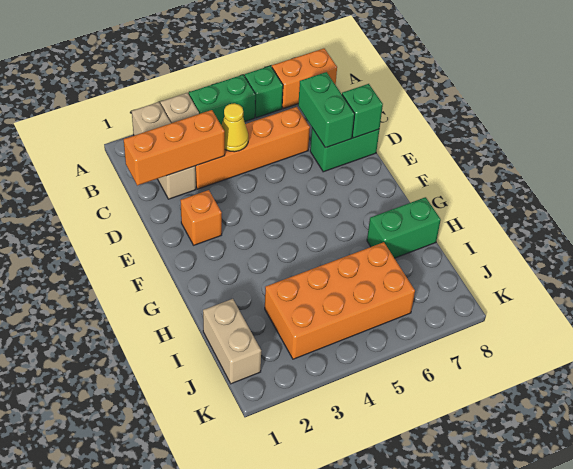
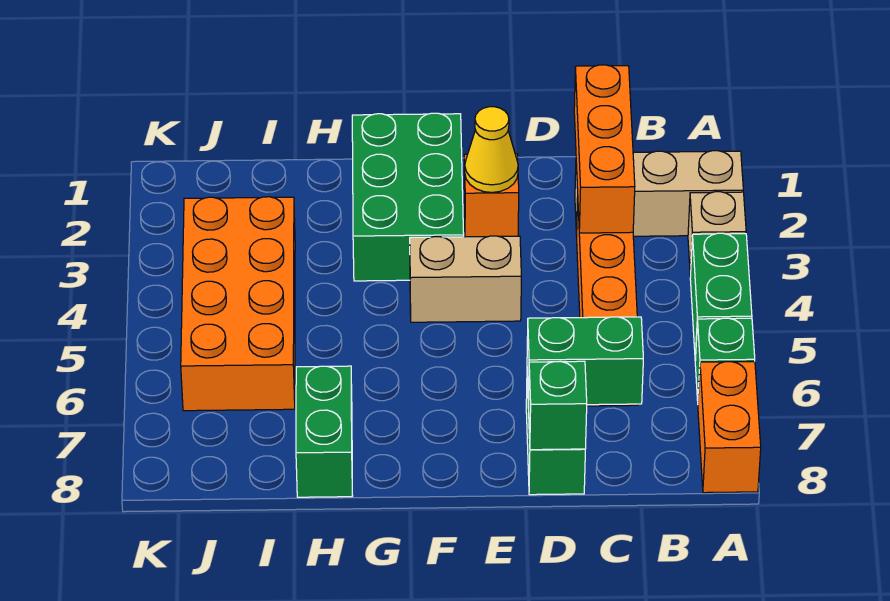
yellow 1x1 cone [221,103,248,152] -> yellow 1x1 cone moved to [465,107,518,192]
none -> green 2x3 brick [352,113,464,281]
tan 1x2 brick [203,299,261,384] -> tan 1x2 brick moved to [410,236,521,322]

